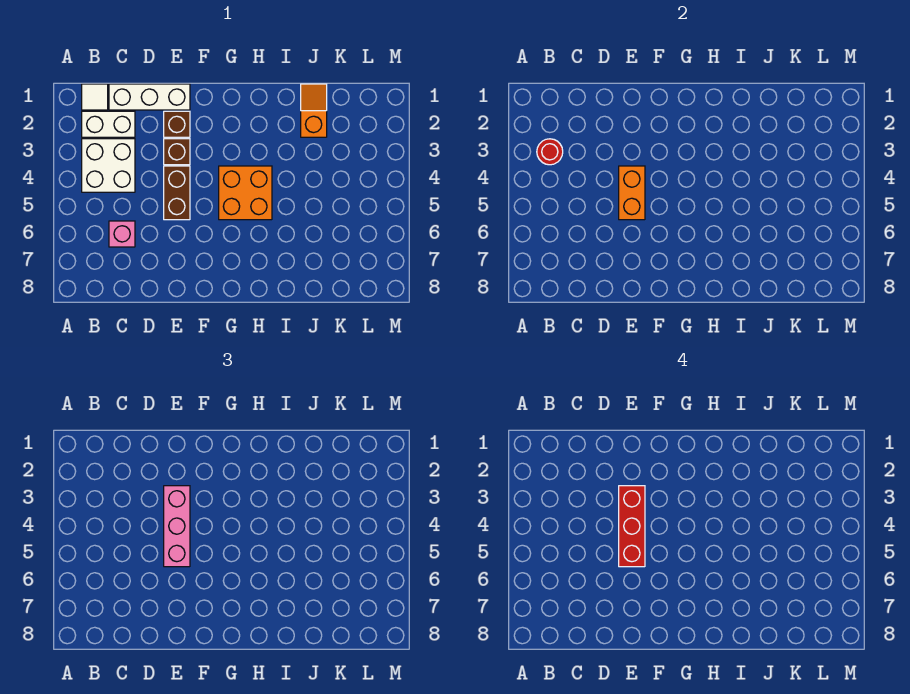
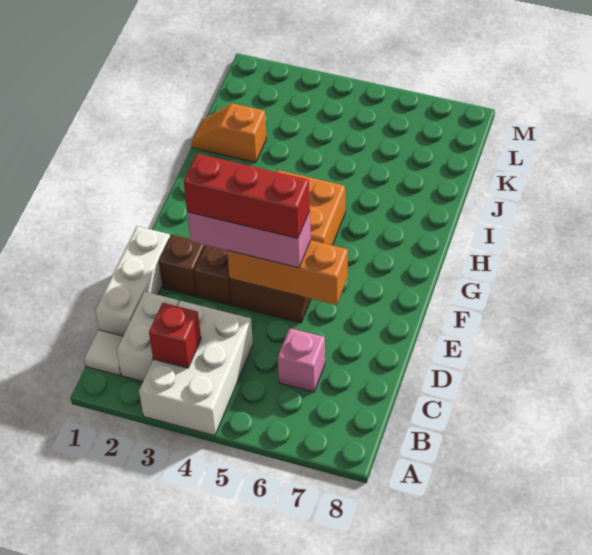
white 2x2 brick [82,139,135,192] -> white 2x3 brick [139,301,253,436]
red 1x1 round brick [537,139,563,165] -> red 1x1 brick [149,303,201,368]
orange 1x2 brick [619,166,645,220] -> orange 1x3 brick [227,240,348,305]

